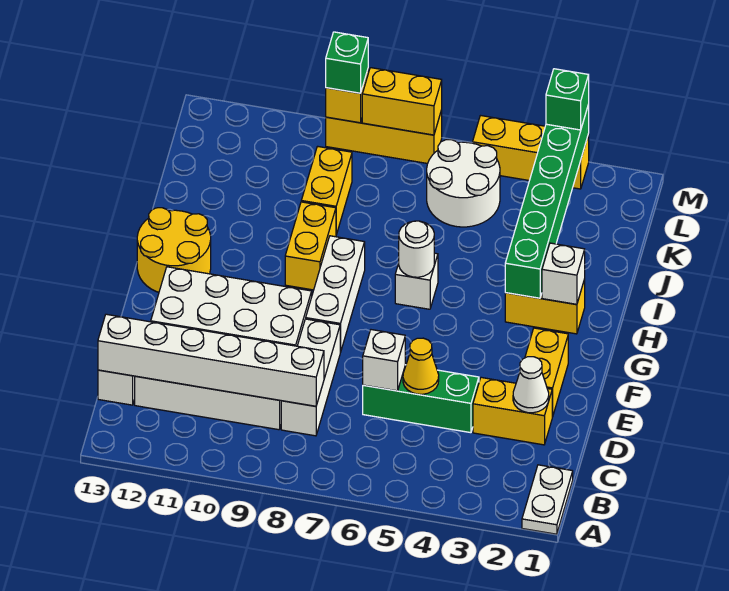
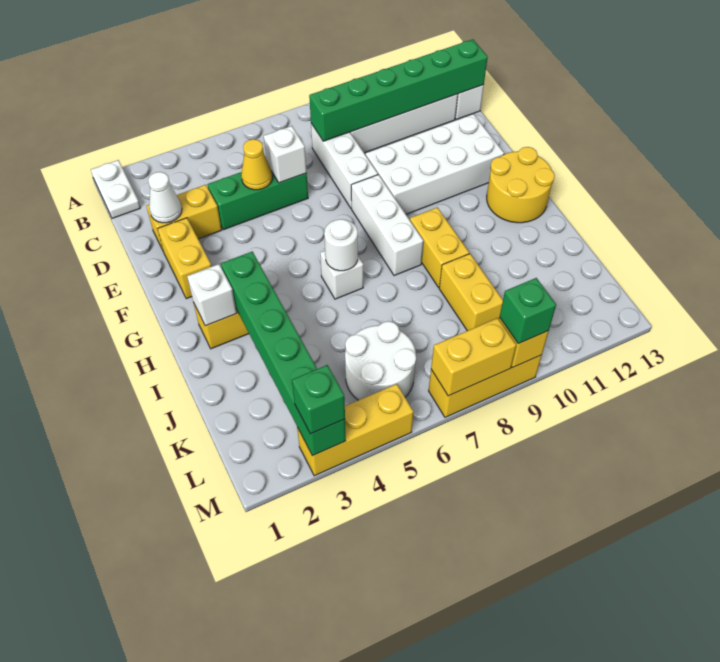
white 1x6 brick [98,314,324,406] -> green 1x6 brick [309,39,488,141]

